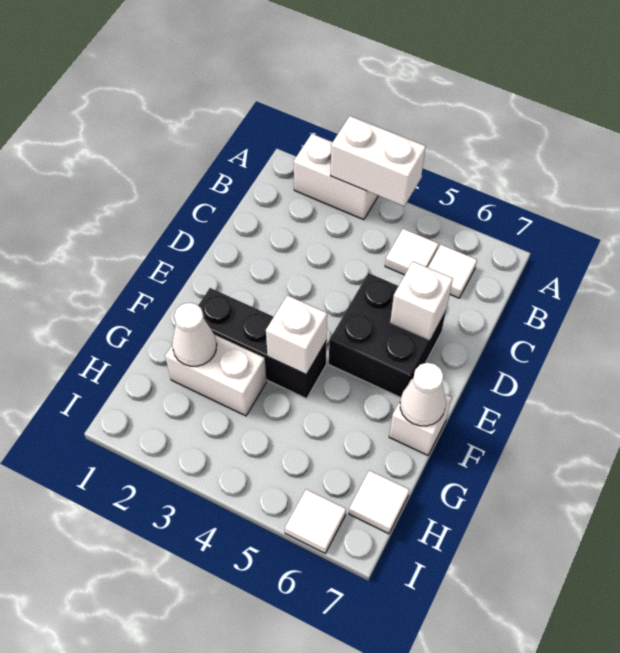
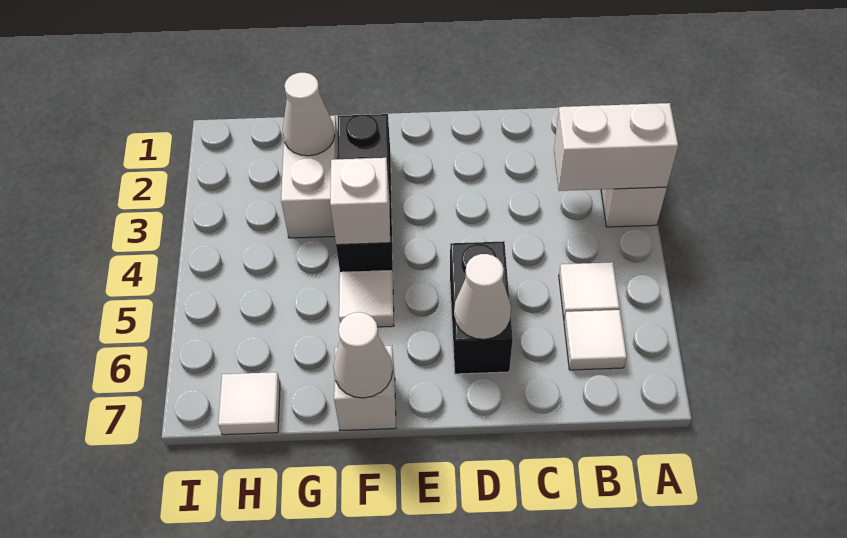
white 1x2 brick [330,116,426,206] -> white 1x2 brick turned to [554,103,678,191]
black 2x2 brick [329,273,447,398] -> black 1x2 brick [450,241,513,374]
white 1x1 brick [390,262,453,340] -> white 1x1 cone [454,254,511,339]
white 1x1 tile [285,489,346,553] -> white 1x1 tile moved to [339,270,394,327]

